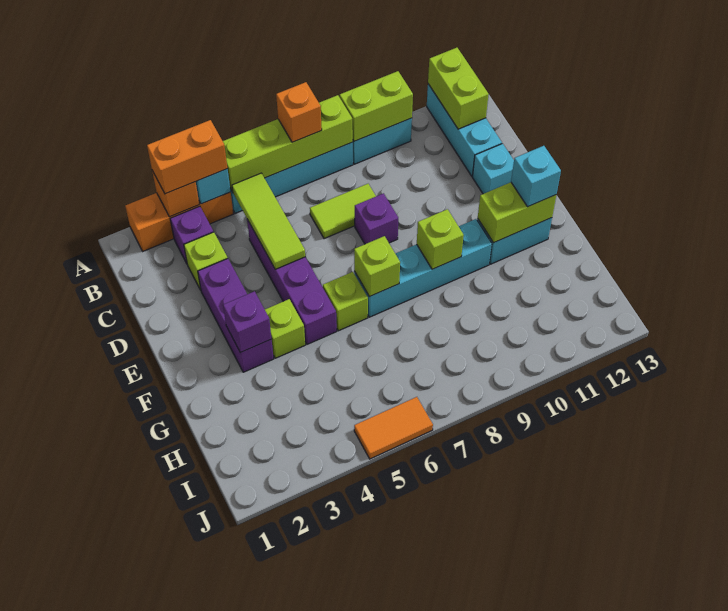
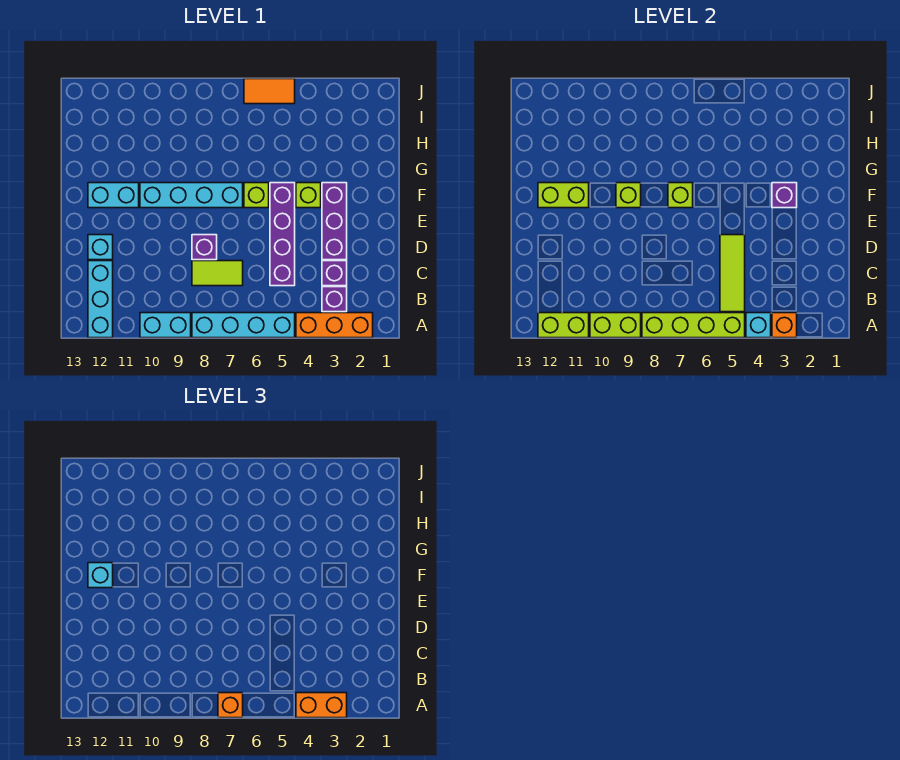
lime 1x2 brick [428,48,489,129] -> lime 1x2 brick turned to [538,313,589,338]
lime 1x1 brick [184,232,228,290] -> purple 1x1 brick [322,261,347,286]

